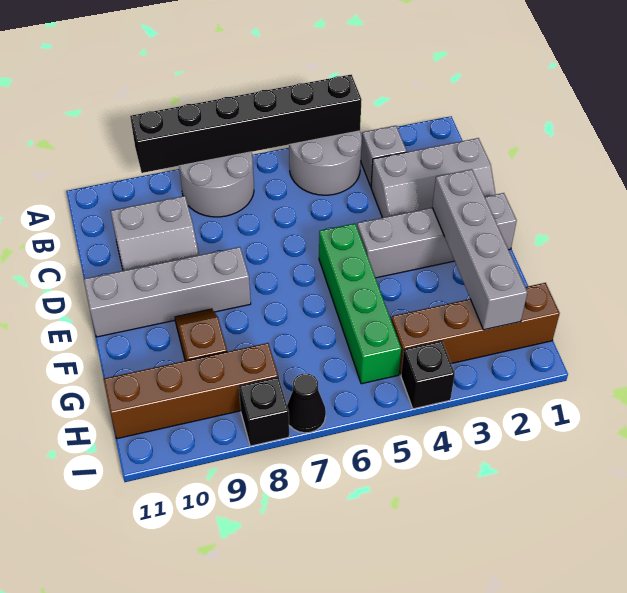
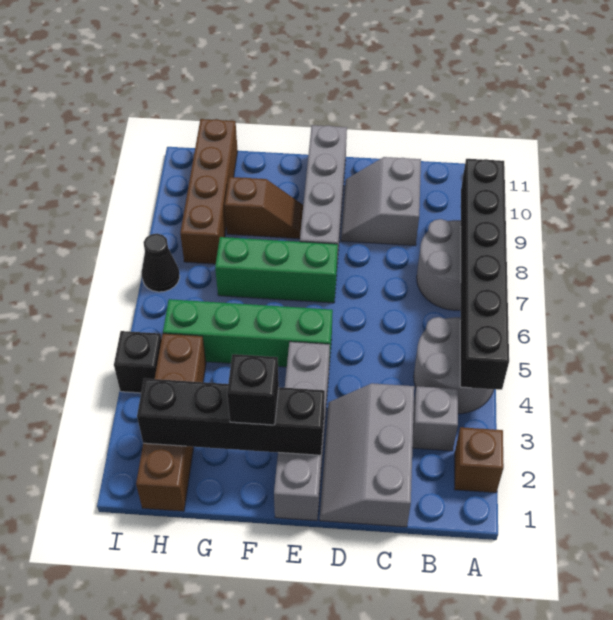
none -> brown 1x1 brick [454,427,504,493]
grey 1x4 brick [432,169,527,330] -> black 1x4 brick [137,378,325,455]
none -> green 1x3 brick [215,237,338,303]
black 1x1 brick [239,377,289,446] -> black 1x1 brick moved to [227,354,279,425]

